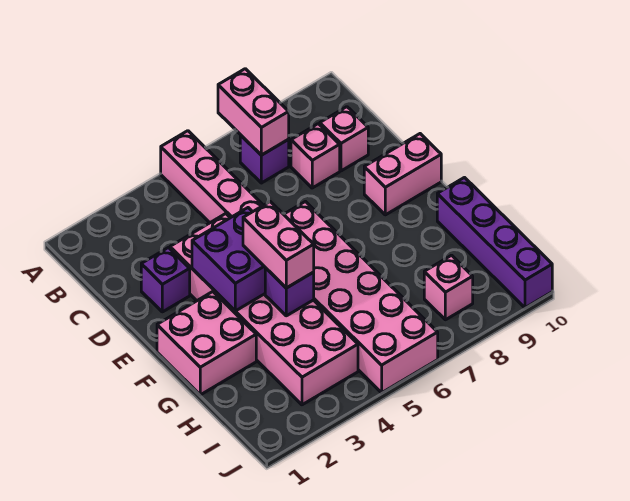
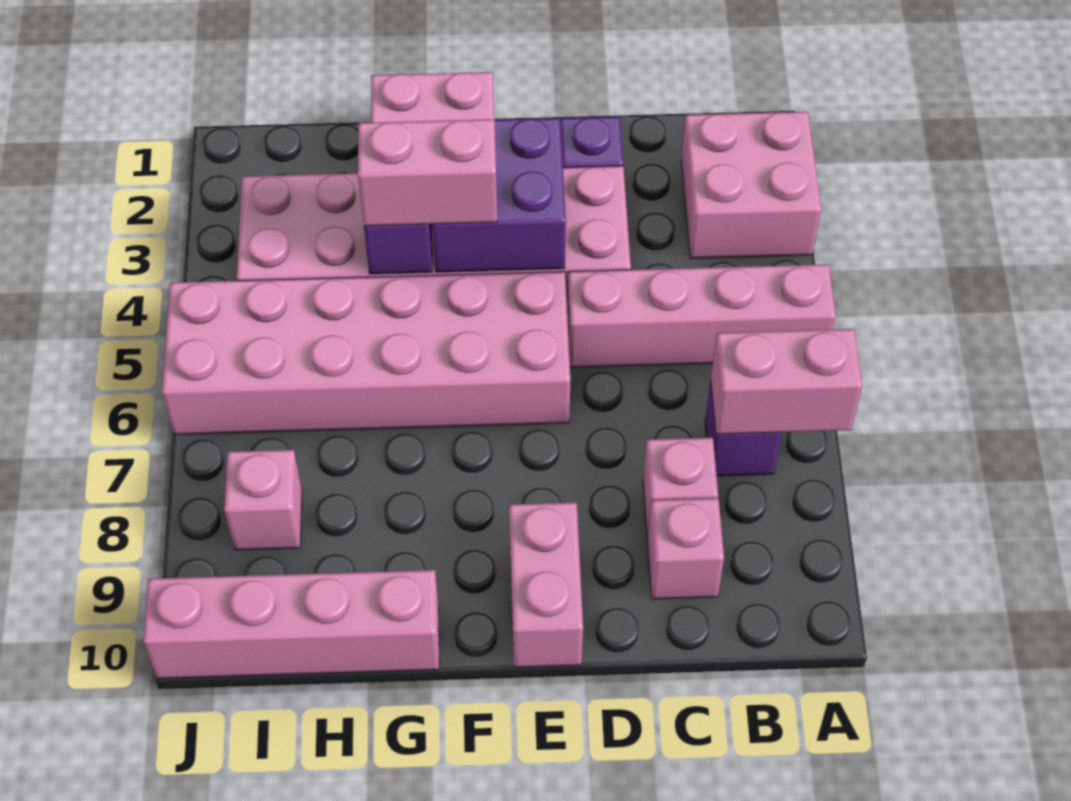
none -> pink 2x2 brick [681,112,821,258]
purple 1x4 brick [437,178,552,308] -> pink 1x4 brick [143,570,439,678]

